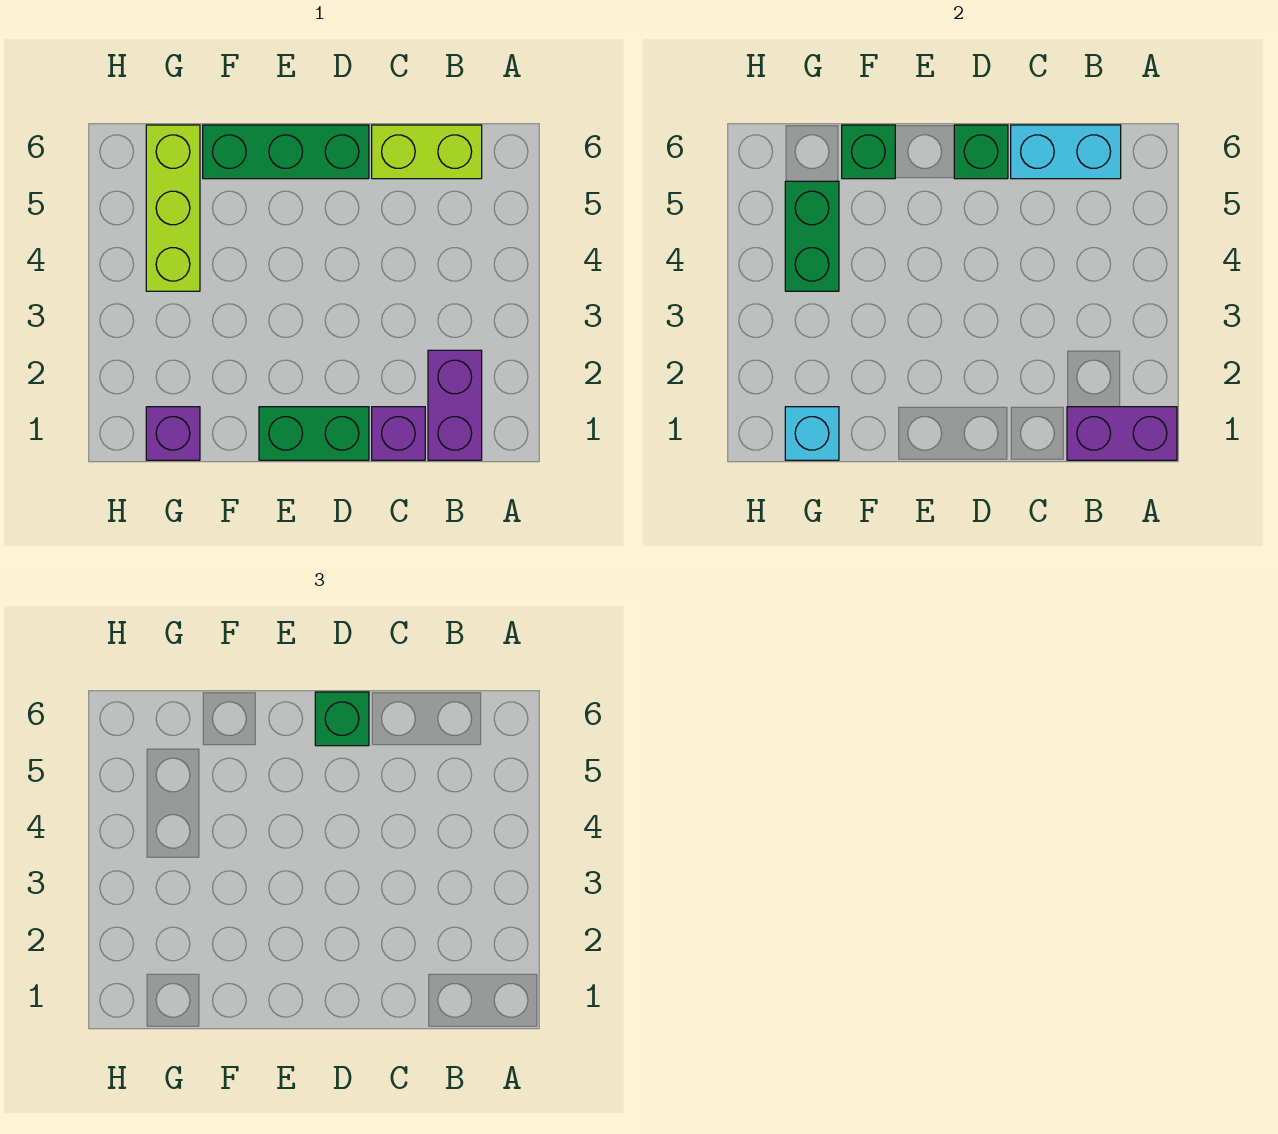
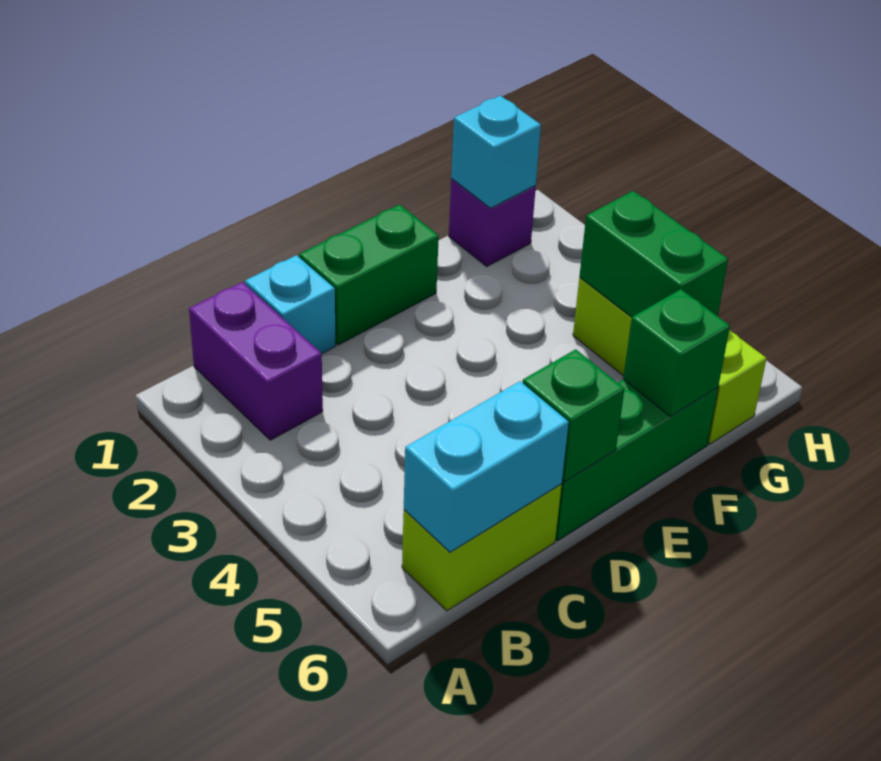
purple 1x2 brick [1067,407,1177,460] -> none
purple 1x1 brick [372,407,425,460] -> cyan 1x1 brick [245,255,336,353]
green 1x1 brick [315,692,369,746] -> none

